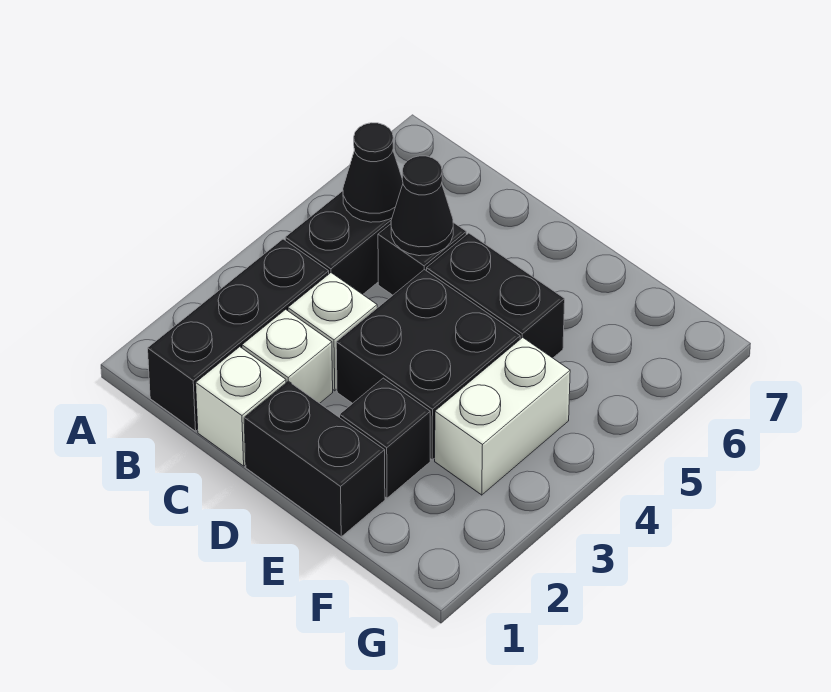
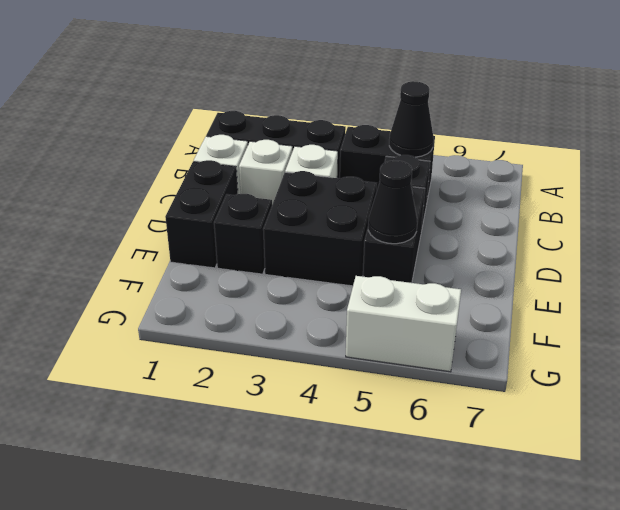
black 1x1 cone [391,156,453,256] -> black 1x1 cone moved to [368,161,417,244]
white 1x2 brick [435,337,570,495] -> white 1x2 brick moved to [346,276,461,372]

